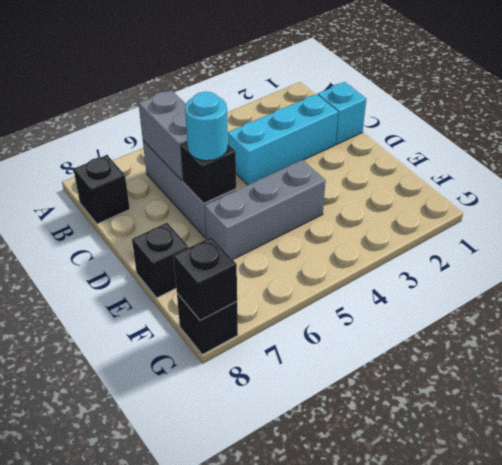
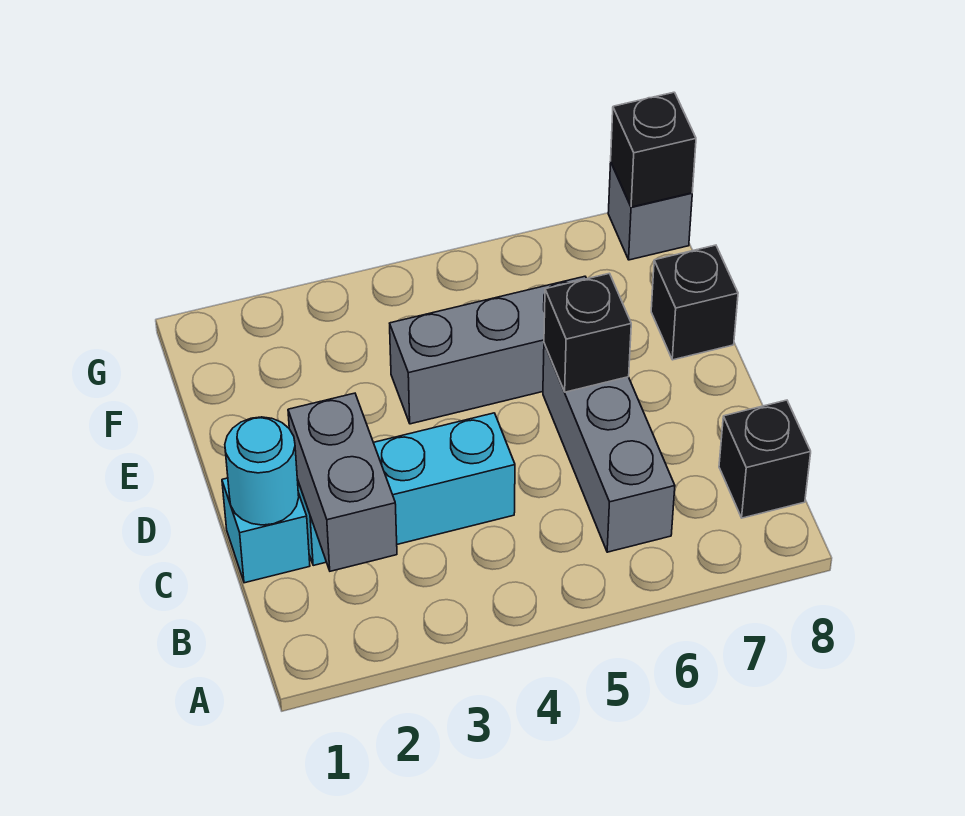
grey 1x2 brick [139,90,187,180] -> grey 1x2 brick moved to [288,393,397,571]
cyan 1x1 round brick [185,92,228,161] -> cyan 1x1 round brick moved to [225,417,299,525]
black 1x1 brick [177,294,238,354] -> grey 1x1 brick [608,163,692,260]

